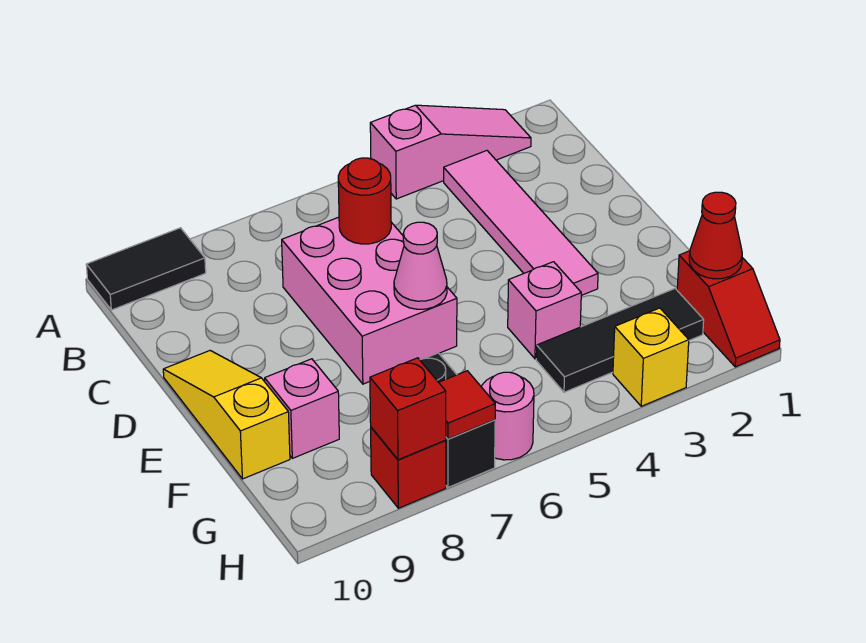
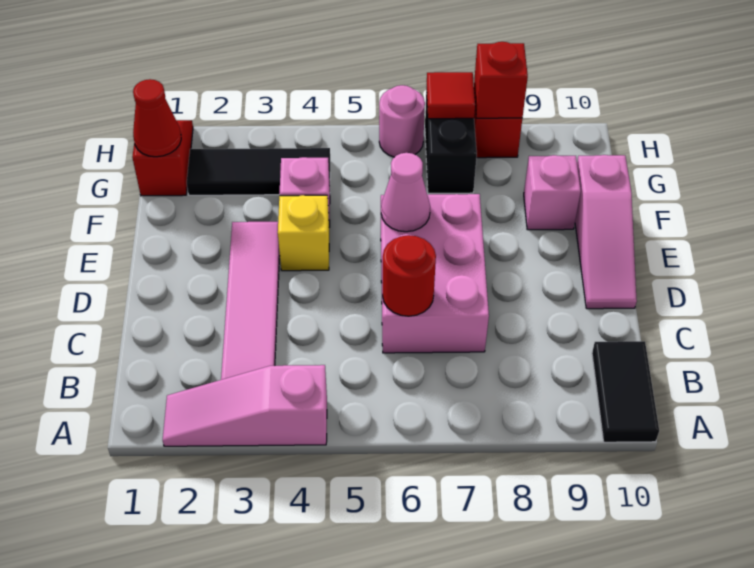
black 1x2 tile [86,228,206,310] -> black 1x2 tile turned to [592,341,659,442]
yellow 1x3 slope [163,351,290,479] -> pink 1x3 slope [575,155,637,309]
yellow 1x1 brick [613,308,689,406] -> yellow 1x1 brick moved to [278,195,329,271]

